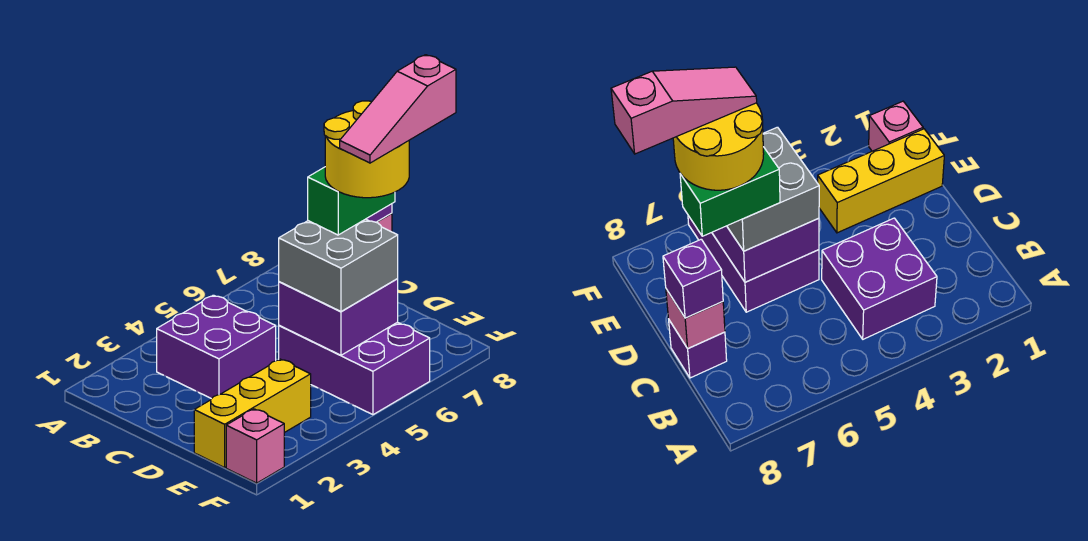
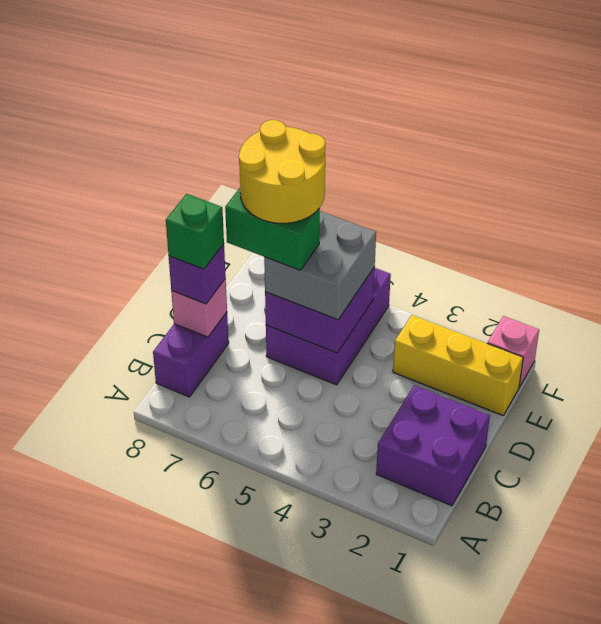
purple 2x2 brick [157,295,276,399] -> purple 2x2 brick moved to [376,385,490,506]
purple 1x1 brick [669,320,727,378] -> purple 1x2 brick [153,312,229,397]
none -> green 1x1 brick [166,194,224,269]
pink 1x3 slope [340,55,456,163] -> none

